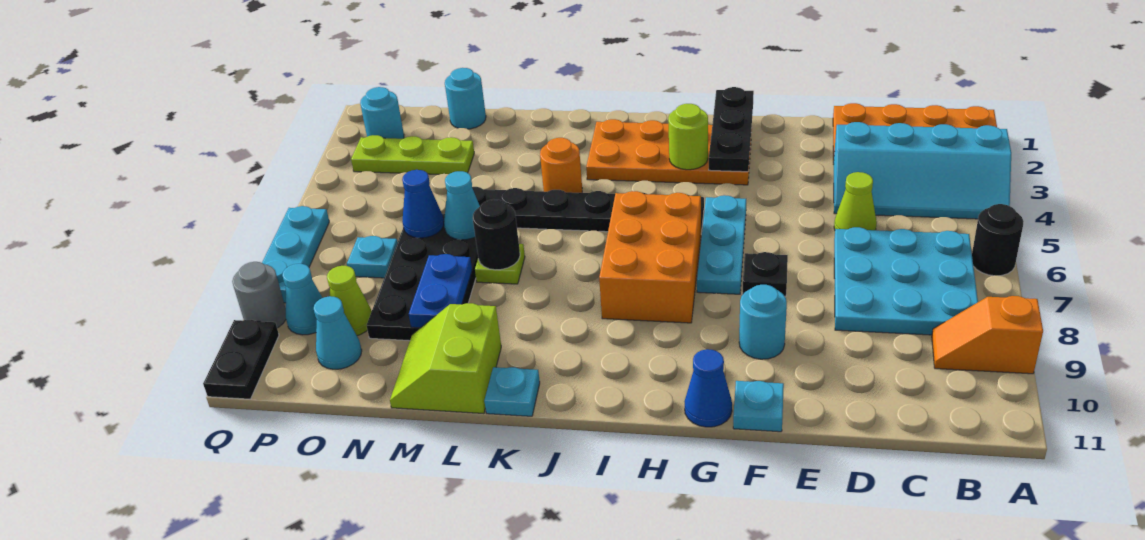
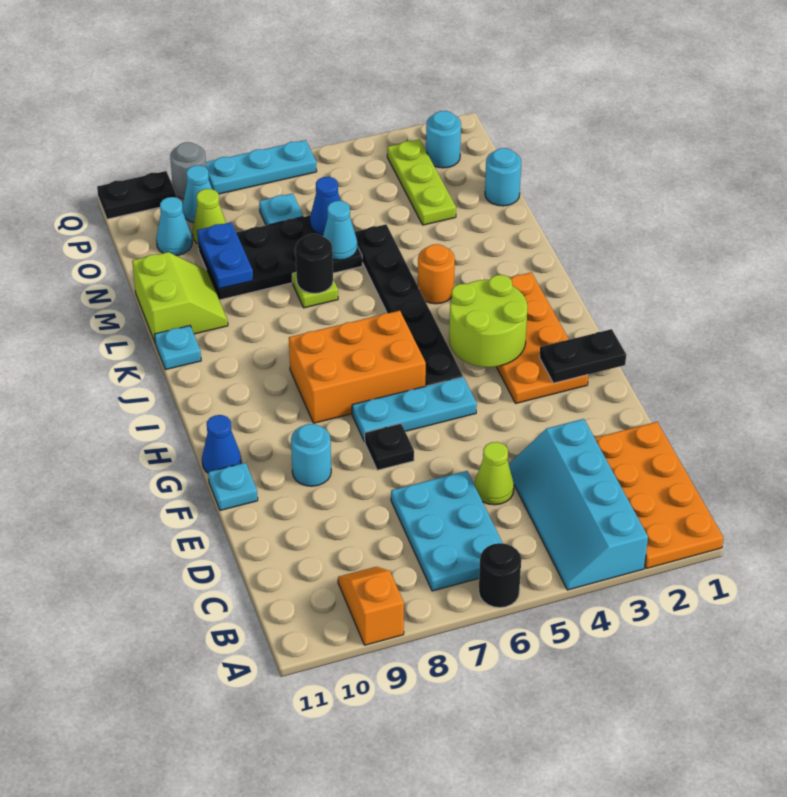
cyan 3x3 plate [834,227,978,335] -> cyan 2x3 plate [391,471,502,591]
black 1x3 plate [709,87,754,172] -> black 1x2 plate [540,329,626,383]
lime 1x1 round brick [668,104,708,170] -> lime 2x2 round brick [449,275,528,367]
lime 2x2 slope [390,303,501,414] -> lime 2x2 slope turned to [132,252,228,342]
blue 1x2 plate [409,254,472,328] -> blue 1x2 plate turned to [197,222,253,289]

